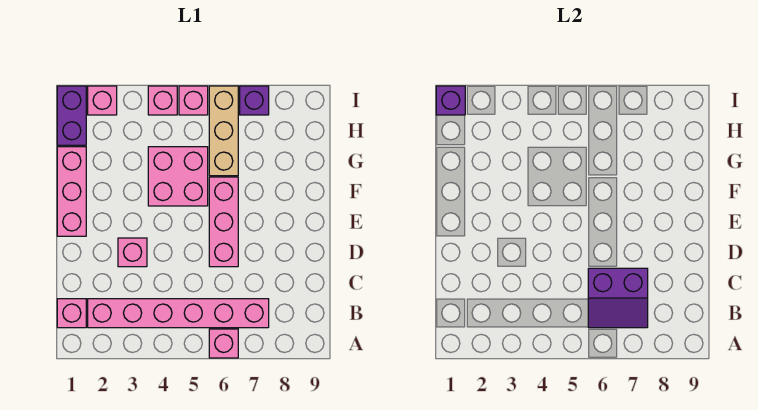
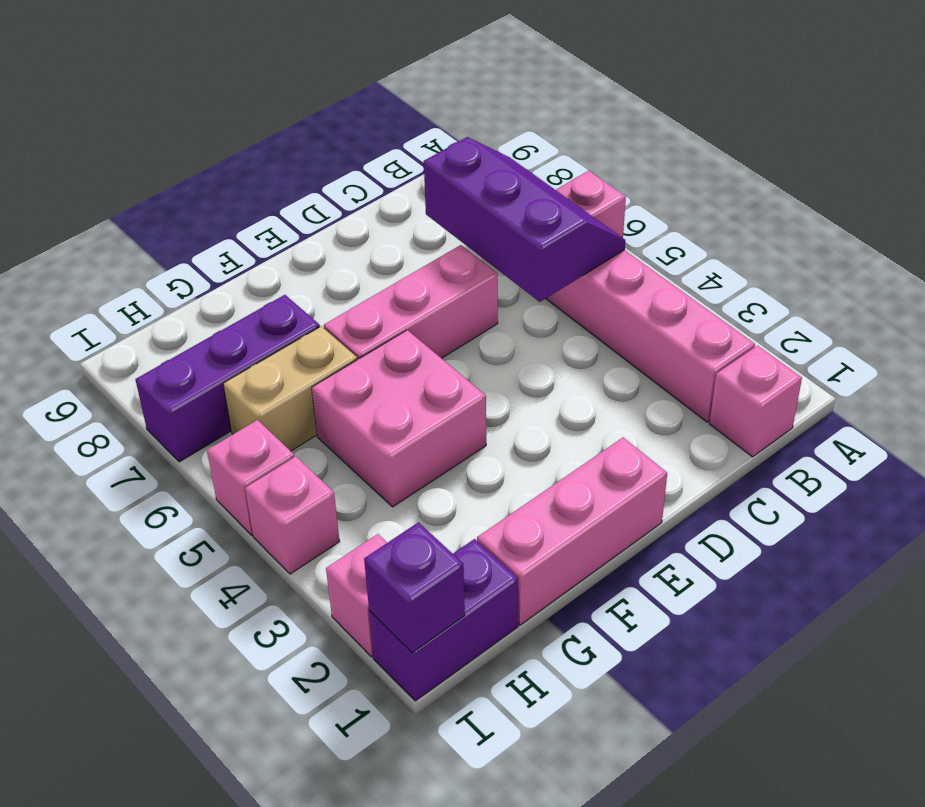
purple 2x2 slope [588,268,648,328] -> purple 2x3 slope [424,137,625,302]
pink 1x1 brick [118,238,147,267] -> none
tan 1x3 brick [209,86,238,176] -> tan 1x2 brick [223,326,357,451]
purple 1x1 brick [240,86,269,115] -> purple 1x3 brick [135,295,320,462]

